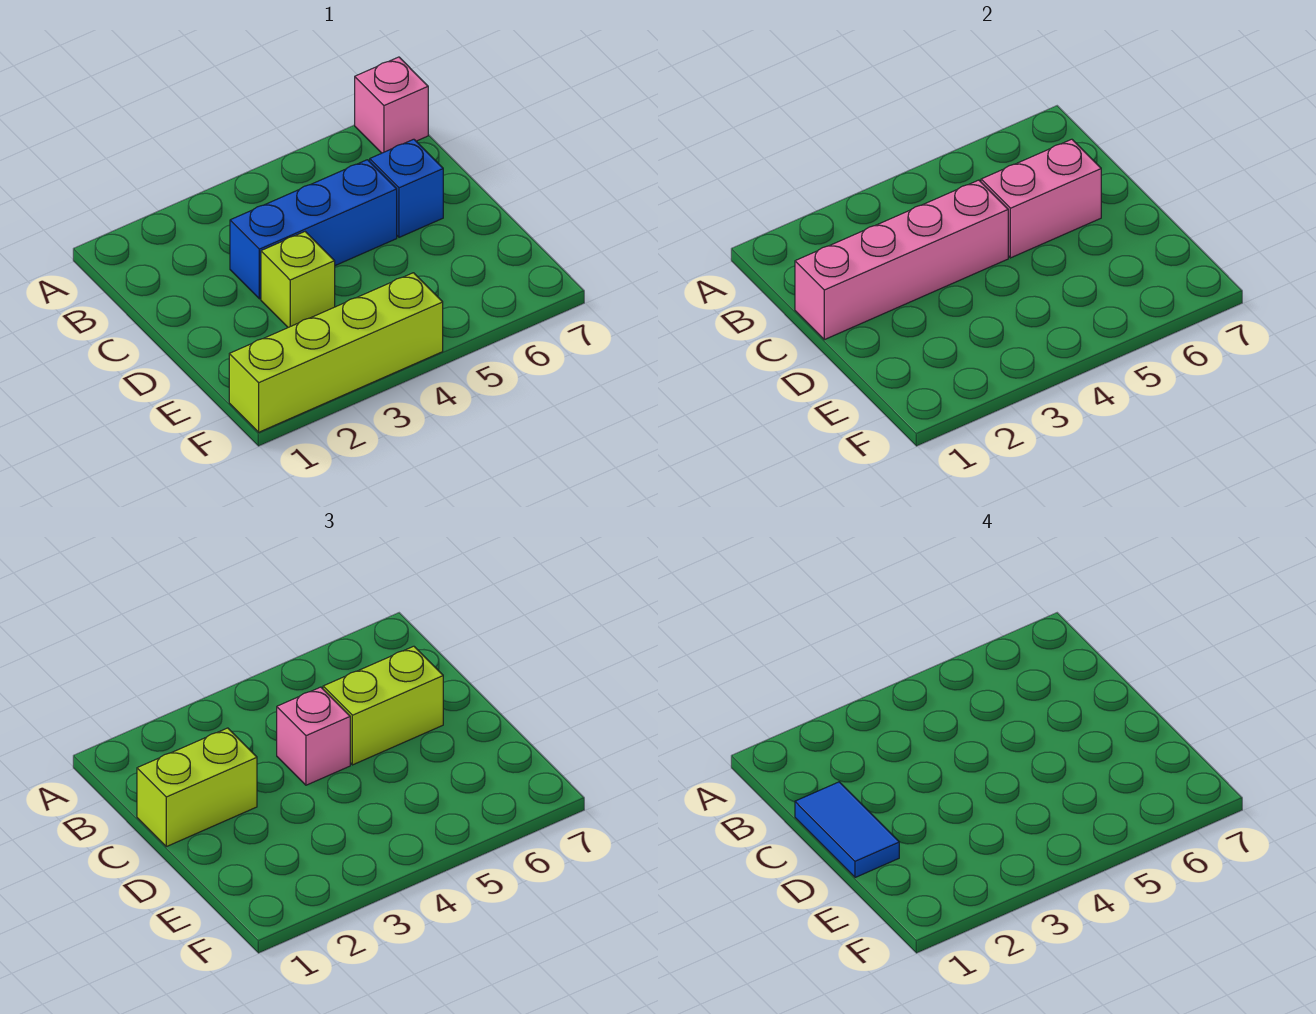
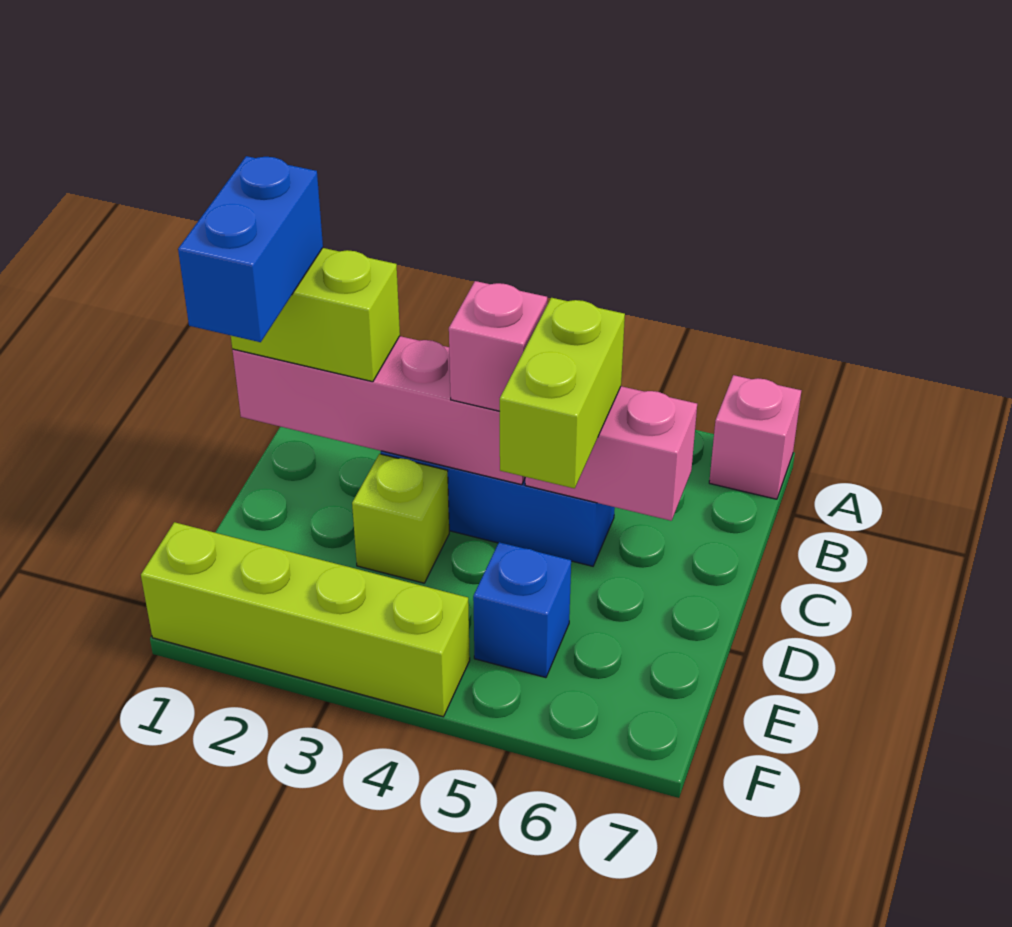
blue 1x2 tile [795,782,899,878] -> blue 1x2 brick [178,156,323,342]
lime 1x2 brick [323,646,443,765] -> lime 1x2 brick turned to [500,298,625,488]
blue 1x1 brick [370,139,443,237] -> blue 1x1 brick moved to [473,542,571,678]

